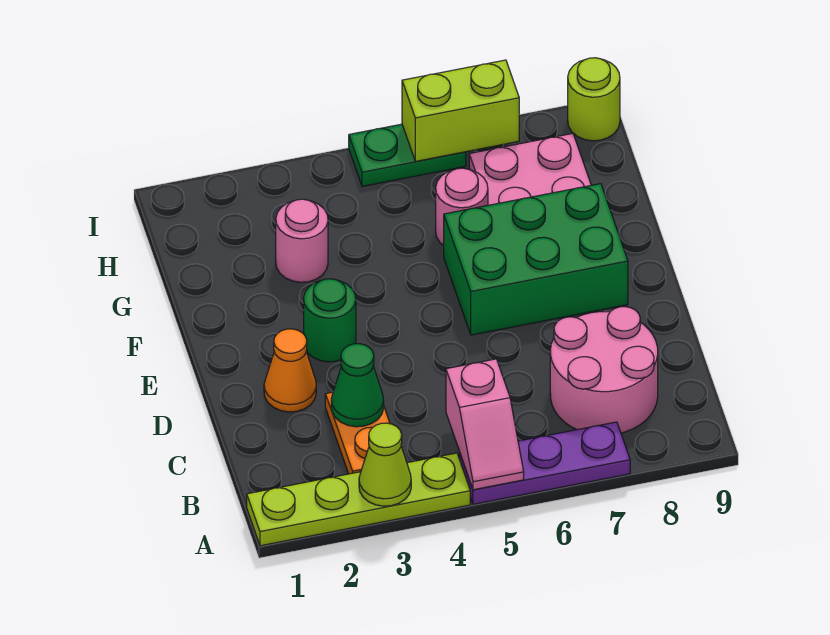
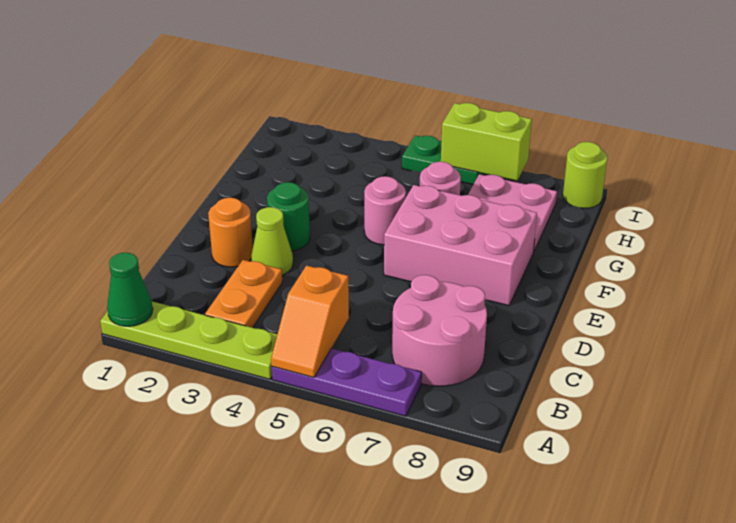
lime 1x1 cone [359,423,411,506] -> lime 1x1 cone moved to [251,207,293,275]
pink 1x2 slope [446,359,524,490] -> orange 1x2 slope [271,266,349,377]
green 1x1 cone [331,344,384,427] -> green 1x1 cone moved to [107,253,153,326]
orange 1x1 cone [264,329,316,412] -> orange 1x1 round brick [208,198,253,267]
green 2x3 brick [444,184,628,335] -> pink 2x3 brick [384,185,537,306]
pink 1x1 round brick [276,199,328,282] -> pink 1x1 round brick moved to [364,176,406,245]

